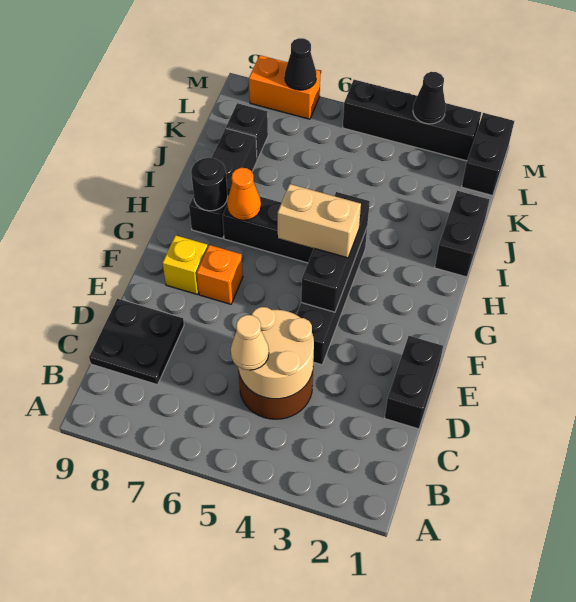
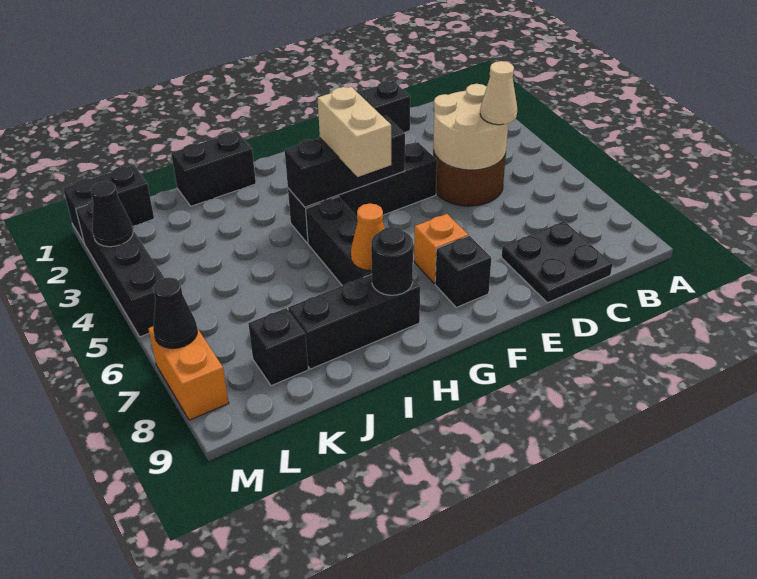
yellow 1x1 brick [163,235,208,295] -> black 1x1 brick [435,236,491,307]

